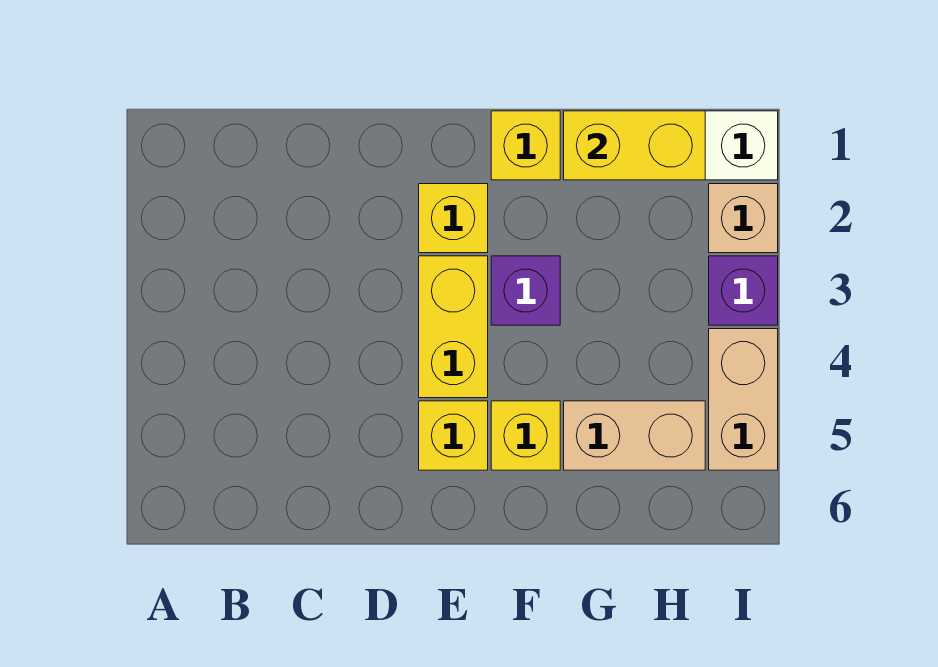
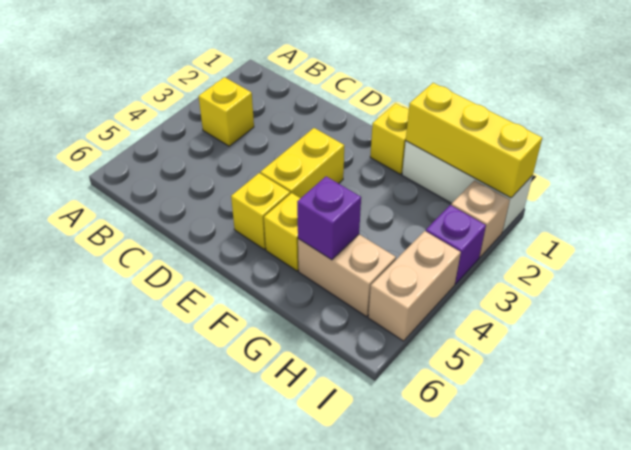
yellow 1x1 brick [419,184,488,253] -> yellow 1x1 brick moved to [199,77,254,146]
purple 1x1 brick [491,256,560,325] -> purple 1x1 brick moved to [297,176,361,260]
yellow 1x2 brick [564,111,705,180] -> yellow 1x3 brick [406,83,542,198]

